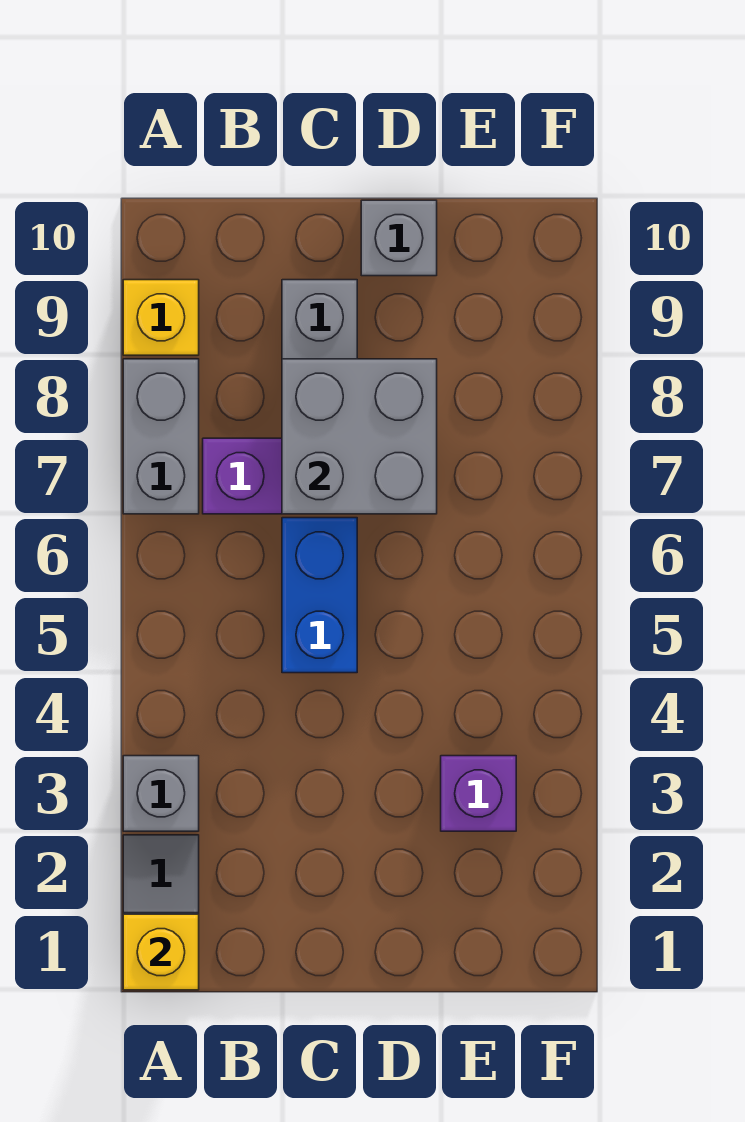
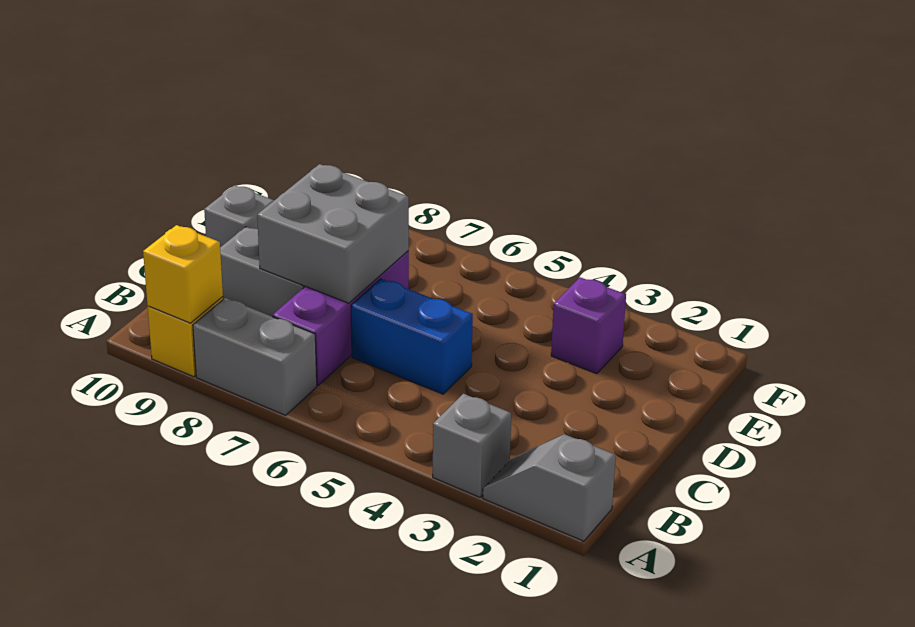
yellow 1x1 brick [123,914,199,990] -> yellow 1x1 brick moved to [143,225,223,323]

